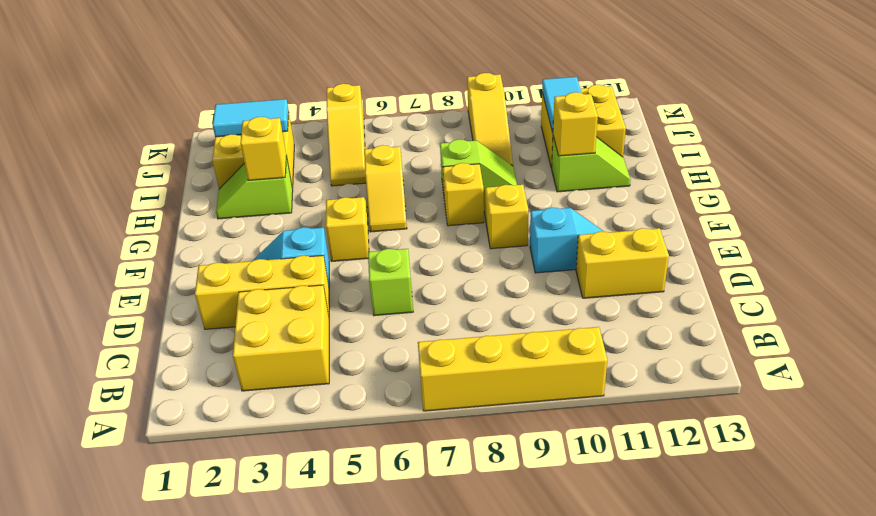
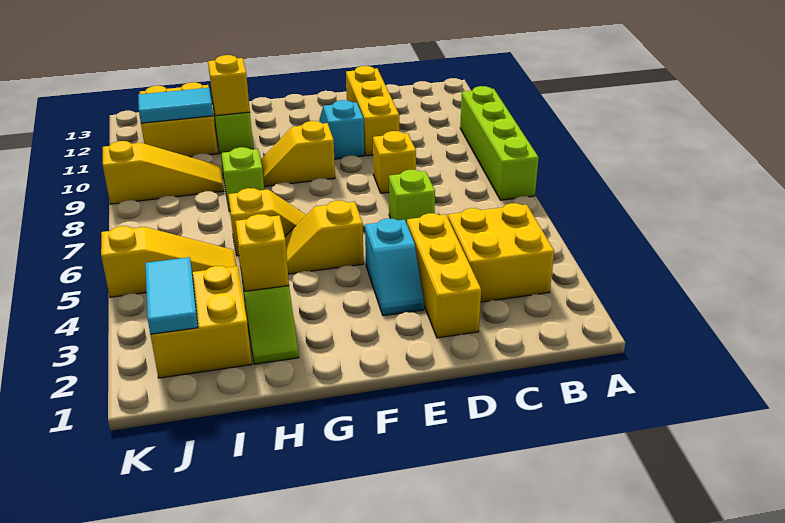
yellow 1x4 brick [418,327,607,411] -> lime 1x4 brick [460,86,539,200]
yellow 1x2 brick [576,228,669,298] -> yellow 1x3 brick [346,66,399,156]
yellow 1x1 brick [443,163,484,226] -> yellow 1x1 brick moved to [373,131,416,193]

